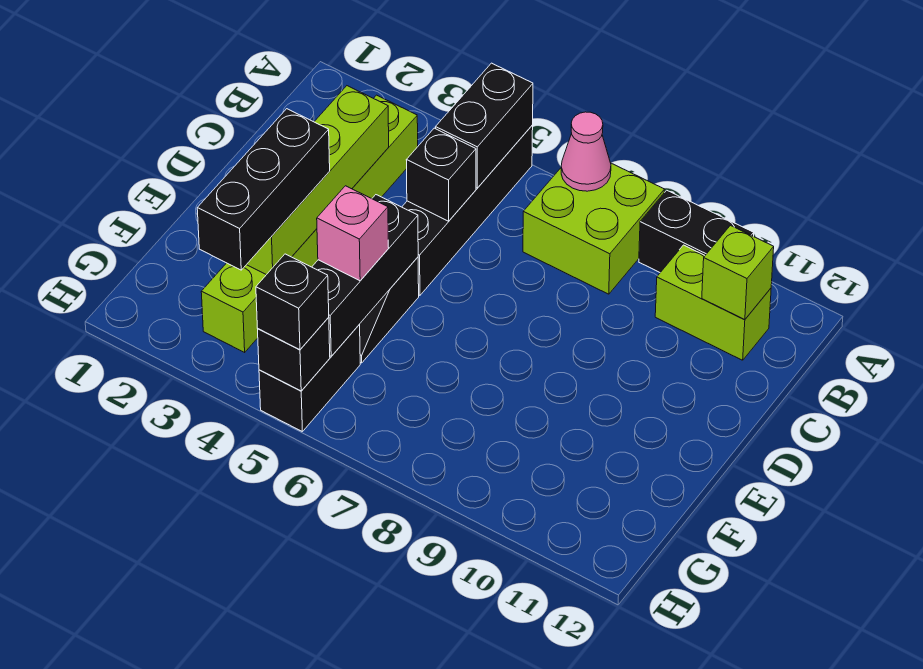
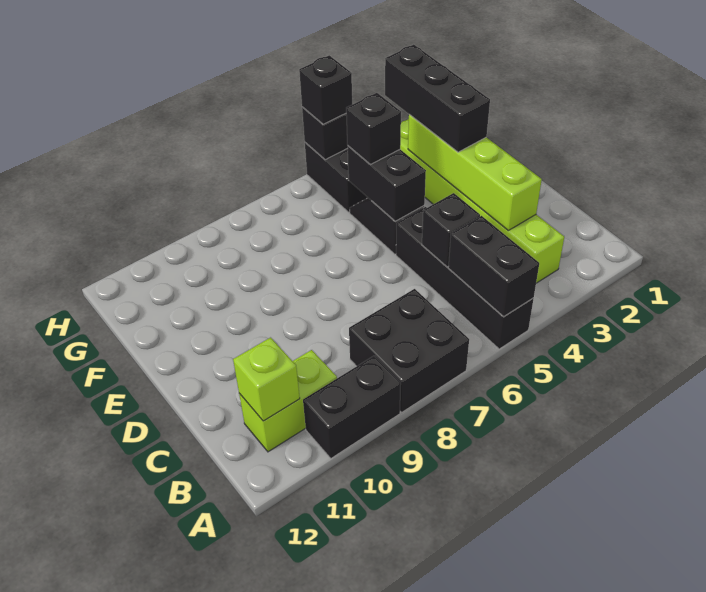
lime 2x2 brick [523,163,665,294] -> black 2x2 brick [349,289,469,412]
pink 1x1 cone [561,112,611,191] -> none
black 1x3 brick [312,195,418,356] -> black 1x2 brick [348,146,426,221]
pink 1x1 brick [317,186,389,281] -> black 1x1 brick [346,93,401,165]

